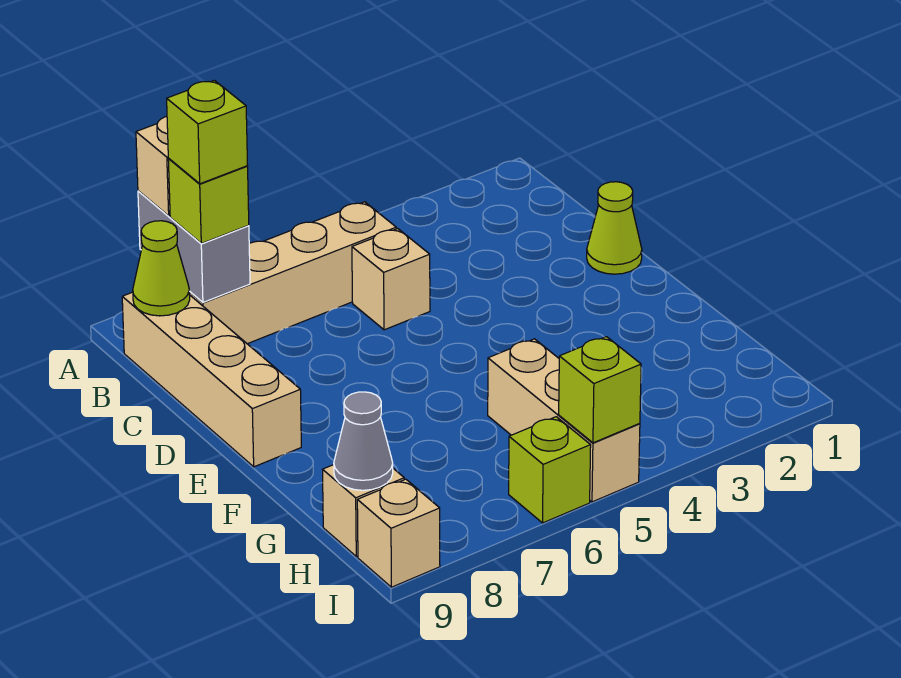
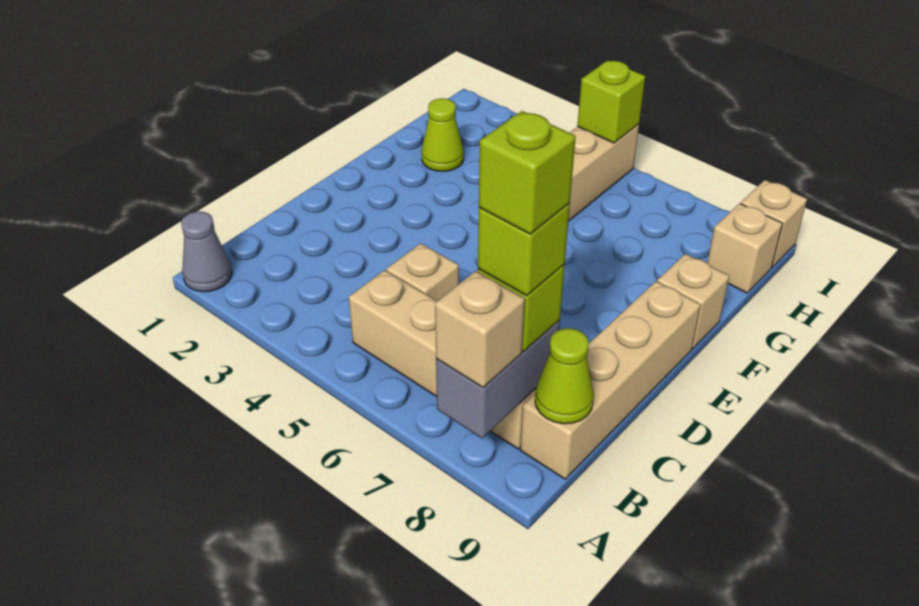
lime 1x1 cone [587,182,642,274] -> lime 1x1 cone moved to [421,98,464,171]
none -> tan 1x1 brick [657,254,729,349]
grey 1x1 cone [334,392,393,490] -> grey 1x1 cone moved to [181,211,232,292]
lime 1x1 brick [509,417,591,523] -> lime 1x1 brick moved to [479,111,576,234]

